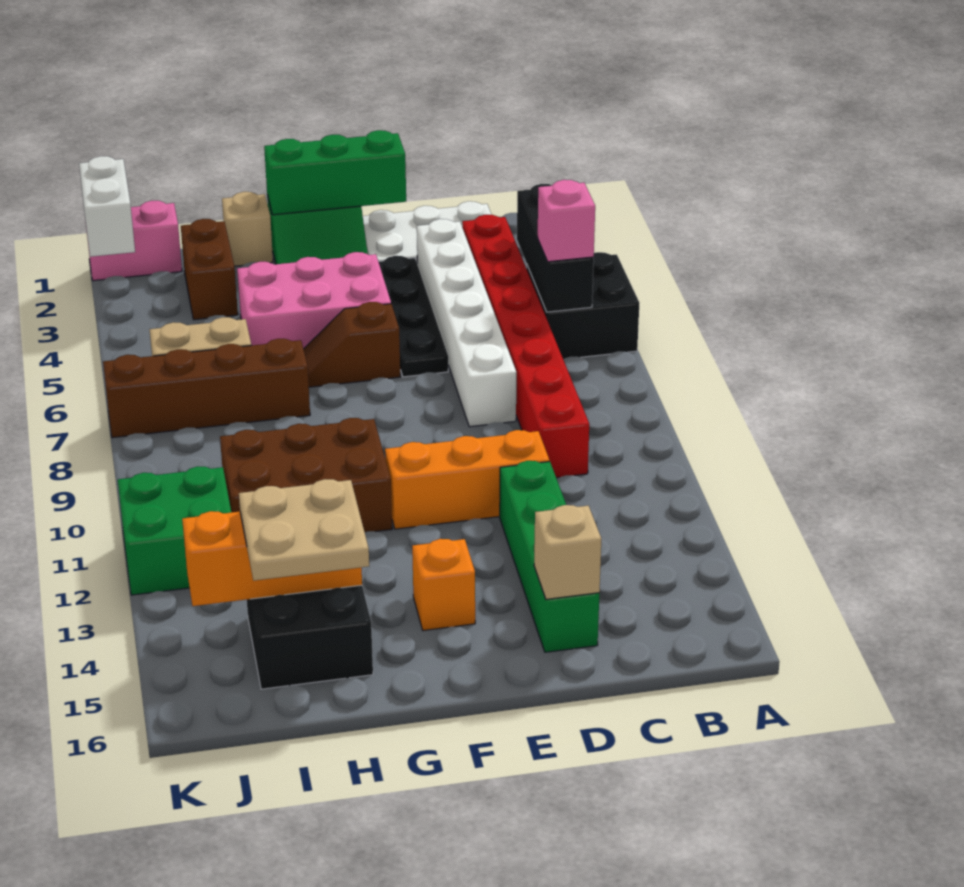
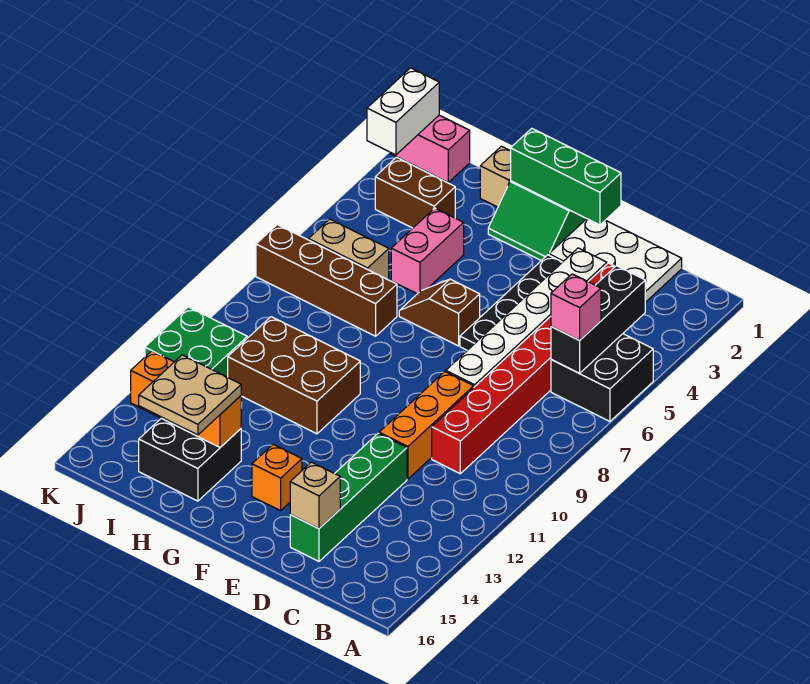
orange 1x3 brick [385,430,549,529] -> orange 1x3 brick turned to [379,372,474,479]
pink 2x3 brick [237,252,391,349] -> pink 1x2 brick [391,208,464,294]
brown 1x2 brick [181,219,238,320] -> brown 1x2 brick turned to [375,157,455,228]

